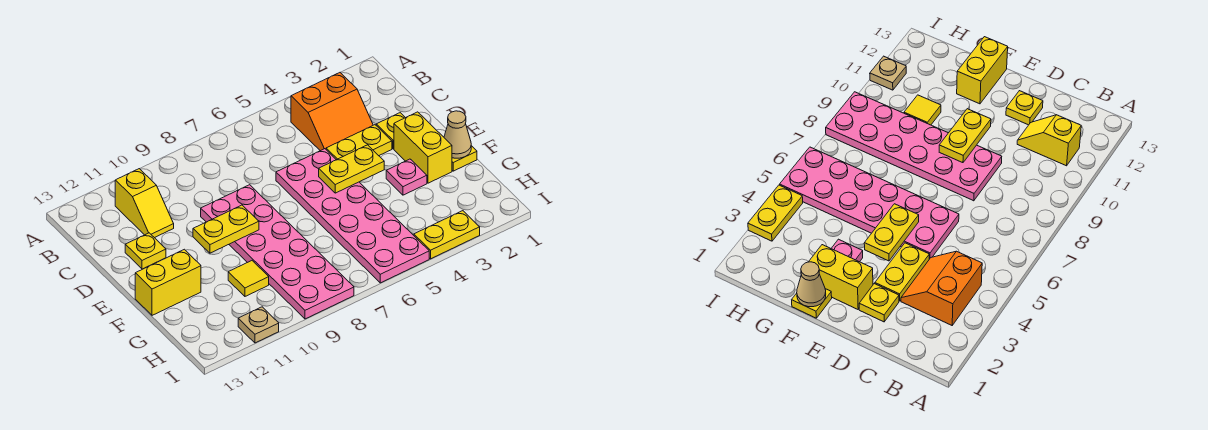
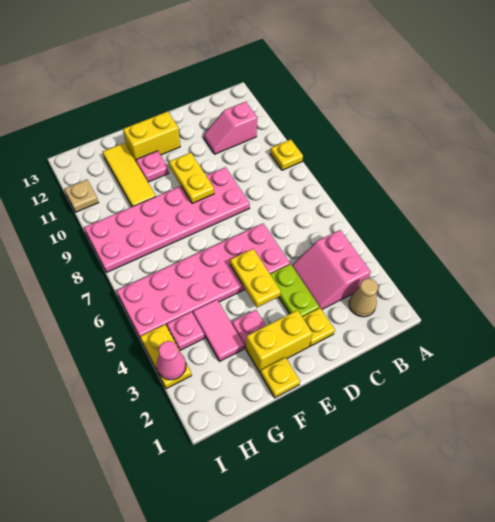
orange 2x2 slope [291,73,373,151] -> pink 2x2 slope [292,230,371,310]
yellow 1x2 slope [115,169,174,238] -> pink 1x2 slope [204,102,257,154]
yellow 1x2 plate [326,125,392,160] -> lime 1x2 plate [270,264,319,317]
yellow 1x1 plate [125,233,166,269] -> yellow 1x1 plate moved to [270,139,303,170]
tan 1x1 cone [444,111,471,158] -> tan 1x1 cone moved to [349,278,378,317]
none -> pink 1x1 plate [136,151,169,182]
yellow 1x2 brick [135,249,201,315] -> yellow 1x2 brick turned to [123,111,180,161]
none -> pink 1x2 tile [193,300,244,362]
yellow 1x1 tile [228,261,269,296] -> yellow 1x3 tile [103,143,156,207]
none -> pink 1x1 plate [167,312,205,350]
none -> pink 1x1 cone [157,341,186,380]

